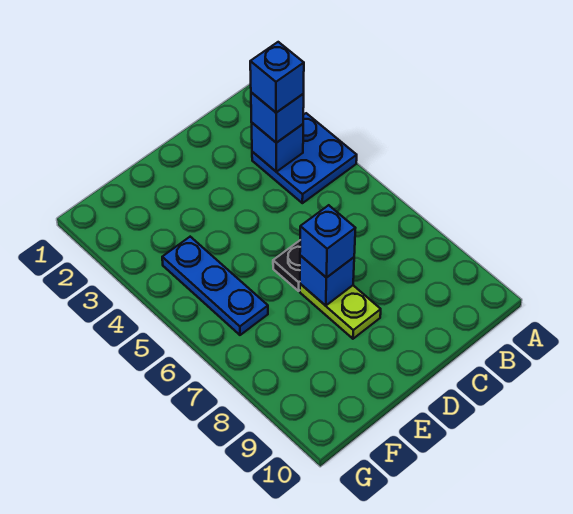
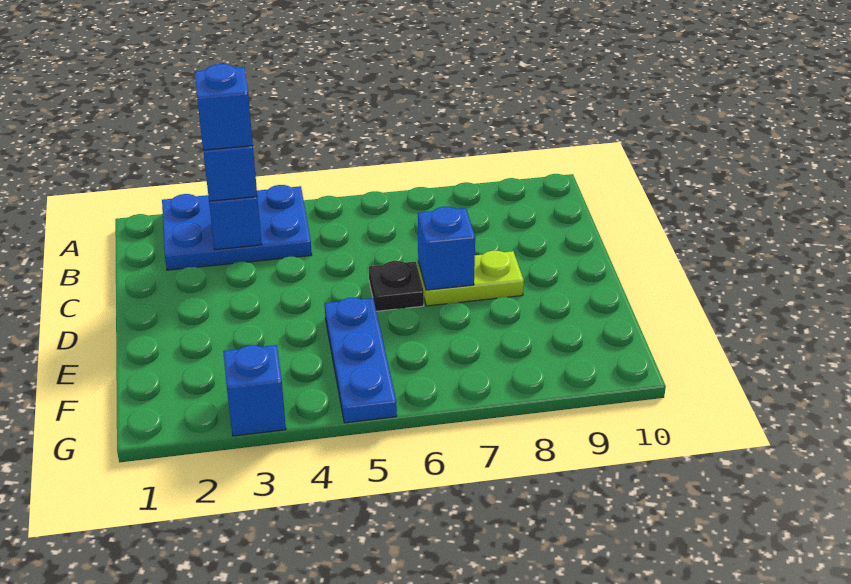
blue 2x2 plate [252,113,357,203] -> blue 2x3 plate [162,185,312,270]
blue 1x1 brick [300,205,355,278] -> blue 1x1 brick moved to [223,345,286,436]
blue 1x3 plate [162,237,268,335] -> blue 1x3 plate turned to [325,298,397,423]

